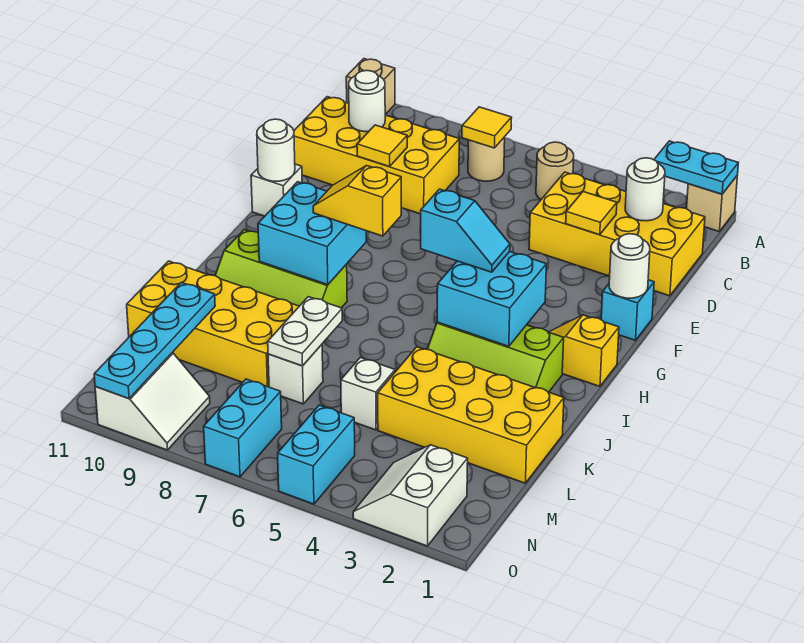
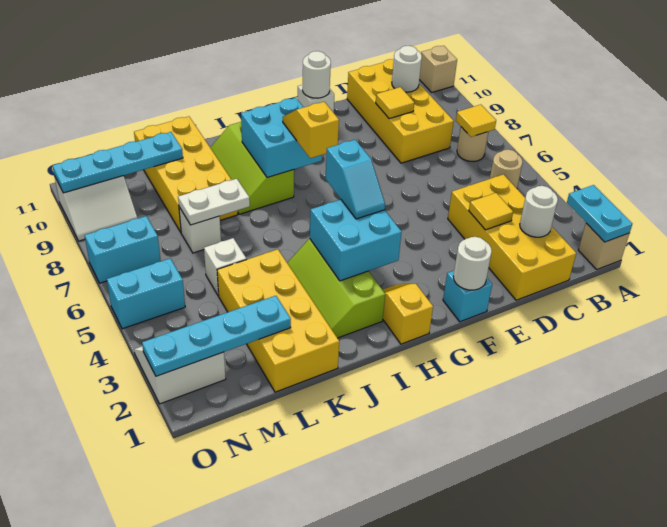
none -> cyan 1x4 plate [142,296,291,376]

